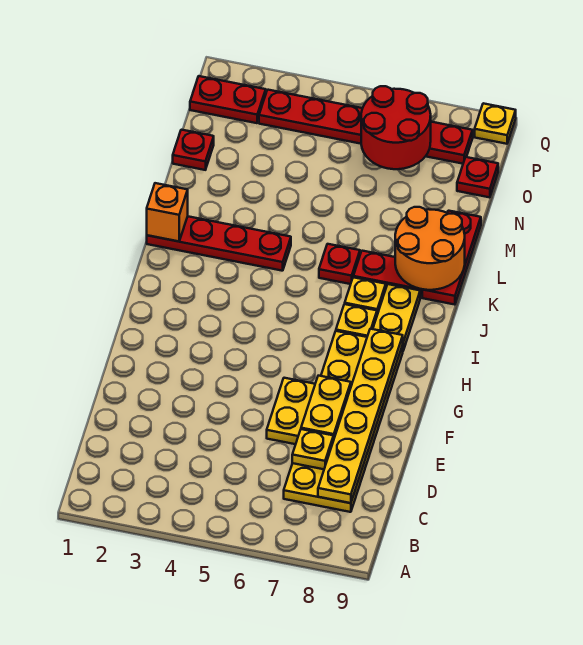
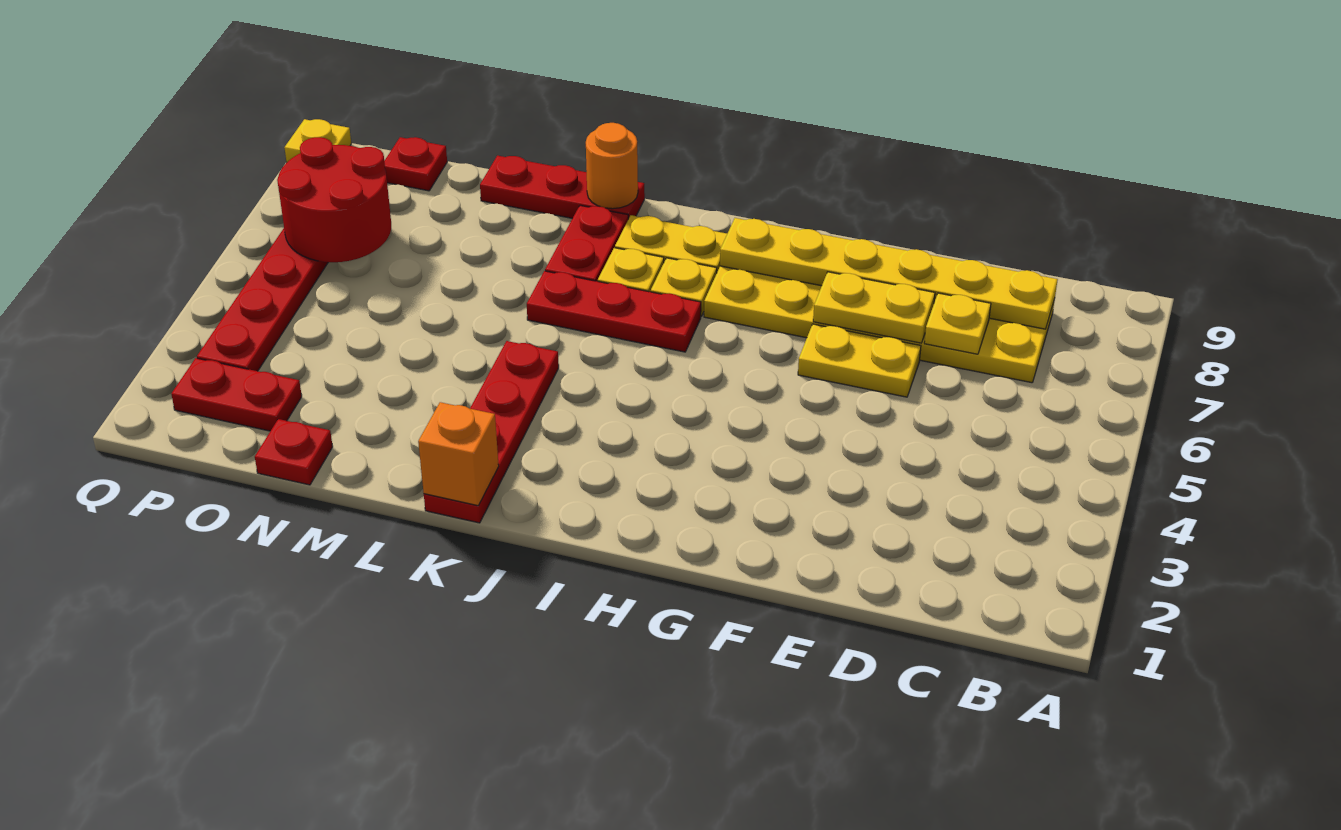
red 1x1 plate [319,244,360,284] -> red 1x3 plate [527,271,701,352]
orange 2x2 round brick [395,207,465,290] -> orange 1x1 round brick [586,123,638,209]
red 1x2 plate [190,76,266,123] -> red 1x2 plate turned to [171,358,302,431]

